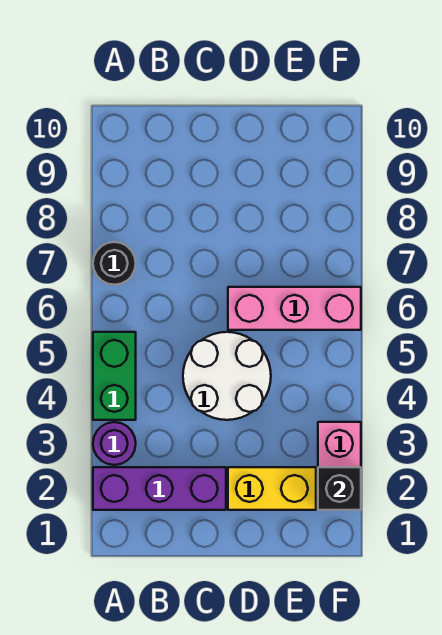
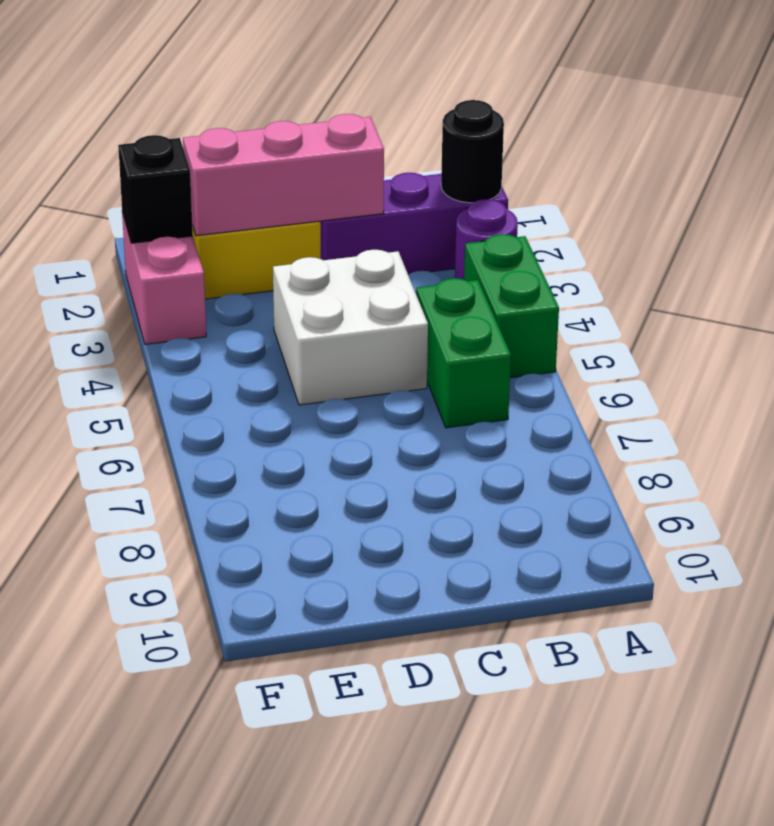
black 1x1 round brick [93,242,136,285] -> black 1x1 round brick moved to [441,100,504,203]
none -> green 1x2 brick [416,278,511,428]
white 2x2 round brick [183,332,271,420] -> white 2x2 brick [273,250,428,405]
pink 1x3 brick [228,287,361,330] -> pink 1x3 brick moved to [183,114,384,236]

